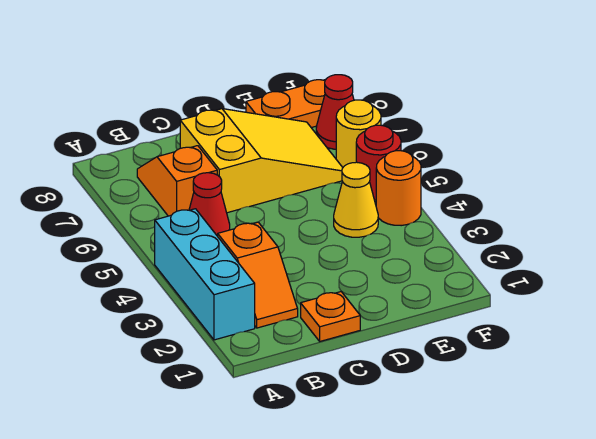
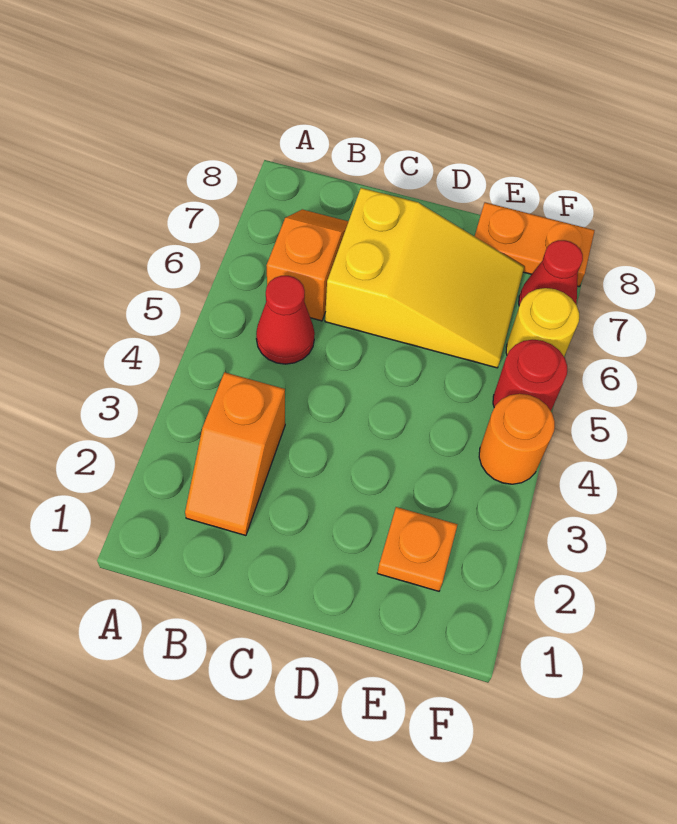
cyan 1x3 brick [155,209,255,340] -> none
orange 1x1 plate [301,292,360,341] -> orange 1x1 plate moved to [377,507,458,591]
yellow 1x1 cone [334,162,378,237] -> none

